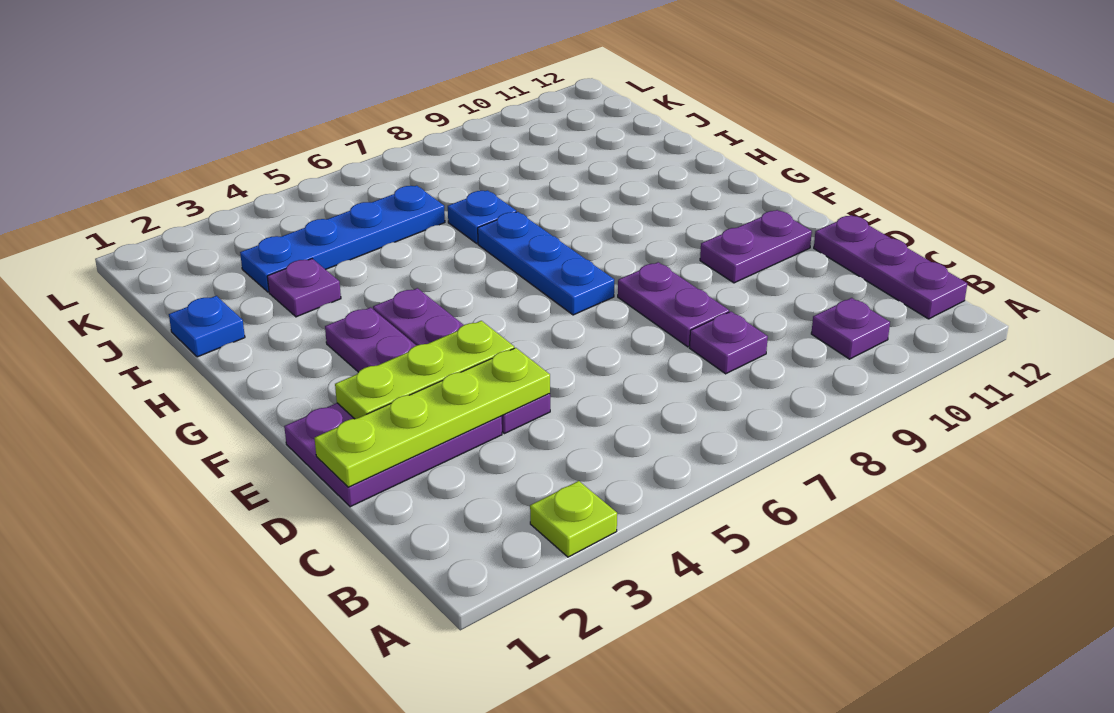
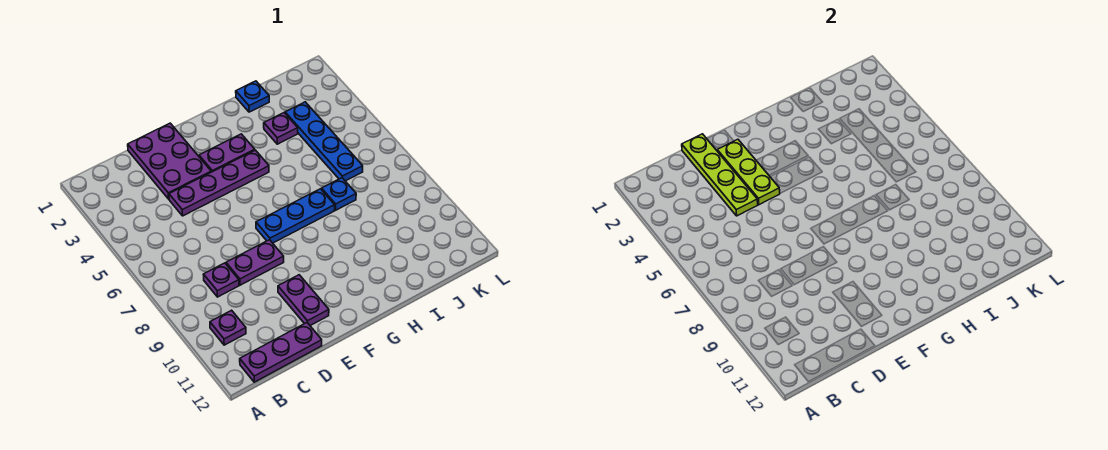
lime 1x1 plate [530,481,617,557] -> none

